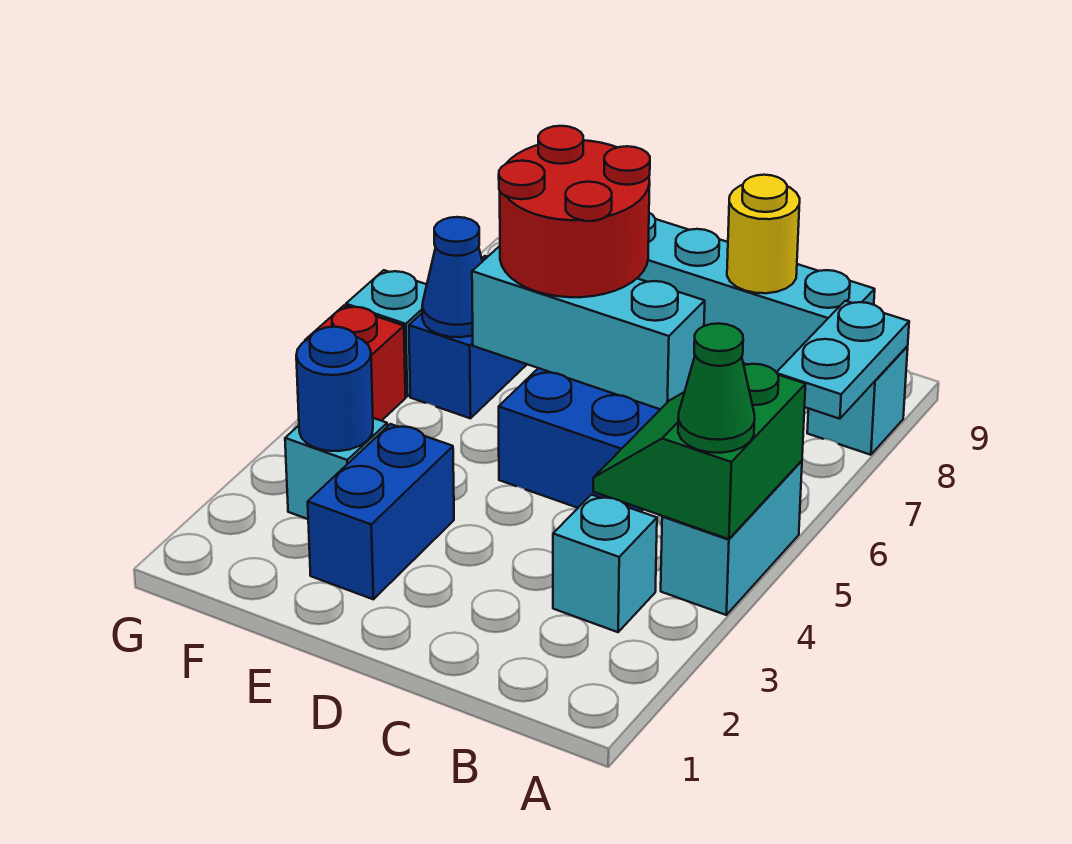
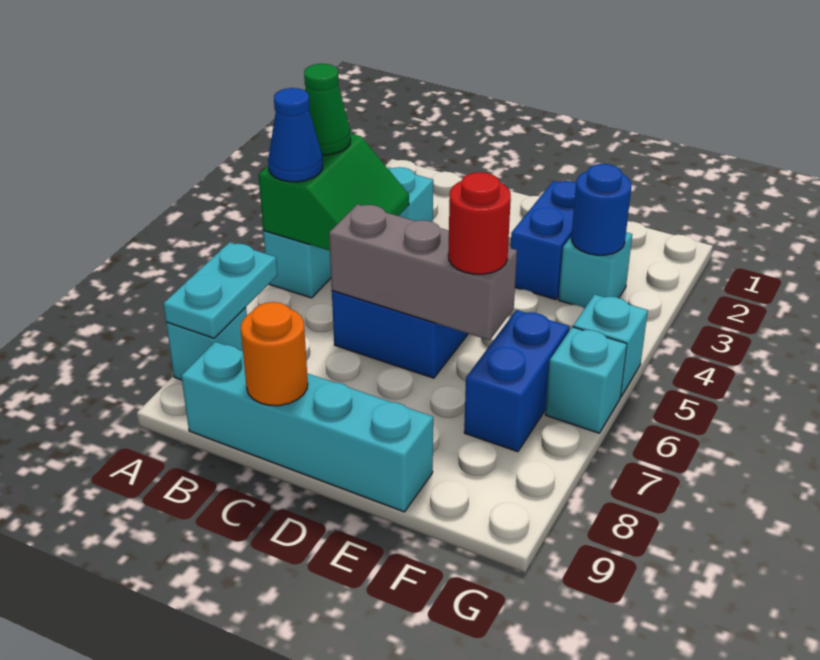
cyan 1x3 brick [472,246,705,409] -> grey 1x3 brick [329,204,517,340]
yellow 1x1 round brick [727,175,800,293] -> orange 1x1 round brick [241,302,308,406]
red 2x2 round brick [499,126,650,297] -> red 1x1 round brick [448,172,511,274]
blue 1x1 cone [422,217,482,337] -> blue 1x1 cone moved to [268,88,323,182]
red 1x1 brick [305,306,405,421] -> cyan 1x1 brick [573,294,648,397]

